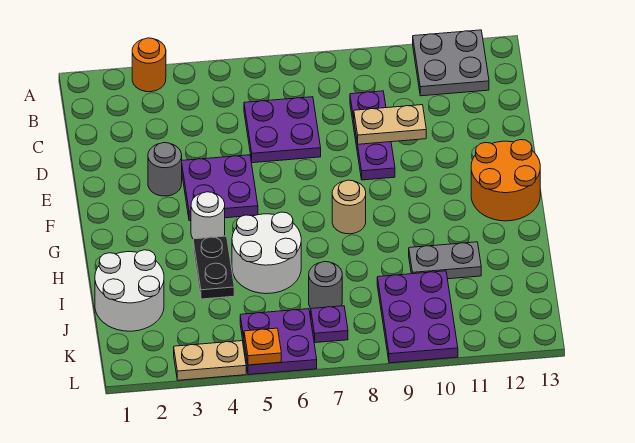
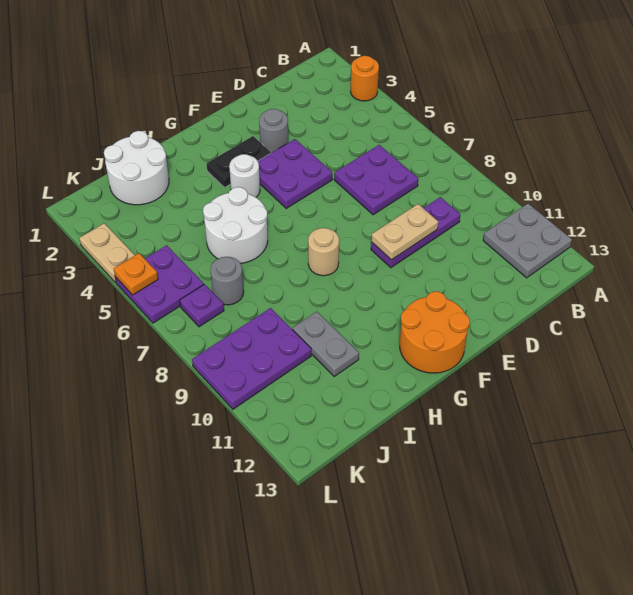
tan 1x2 plate [354,105,426,144] -> tan 1x2 plate turned to [371,204,438,260]
black 1x2 plate [193,236,234,299] -> black 1x2 plate moved to [207,136,271,188]

